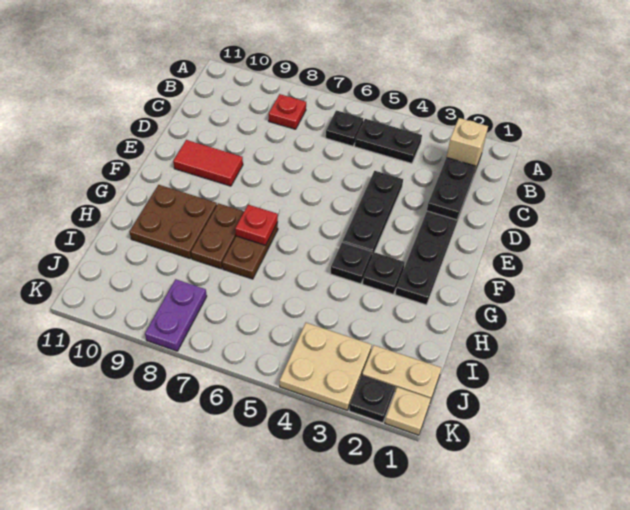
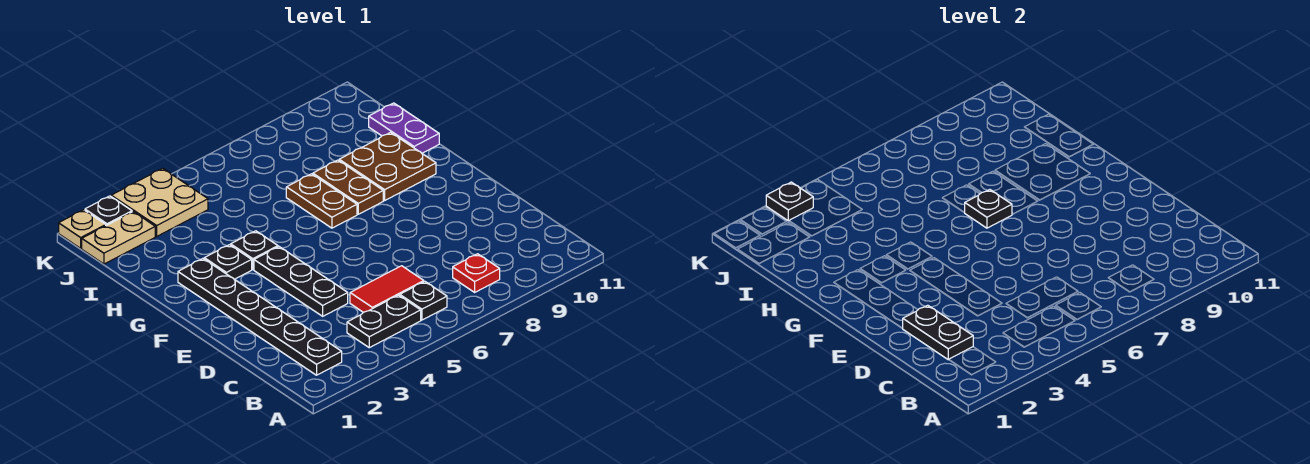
tan 1x1 brick [447,118,488,170] -> none
red 1x2 tile [173,140,243,186] -> red 1x2 tile moved to [350,266,424,312]
red 1x1 plate [235,205,278,245] -> black 1x1 plate [965,190,1012,228]
purple 1x2 plate [145,279,207,351] -> purple 1x2 plate moved to [369,103,439,153]
none -> black 1x1 plate [766,182,813,221]

